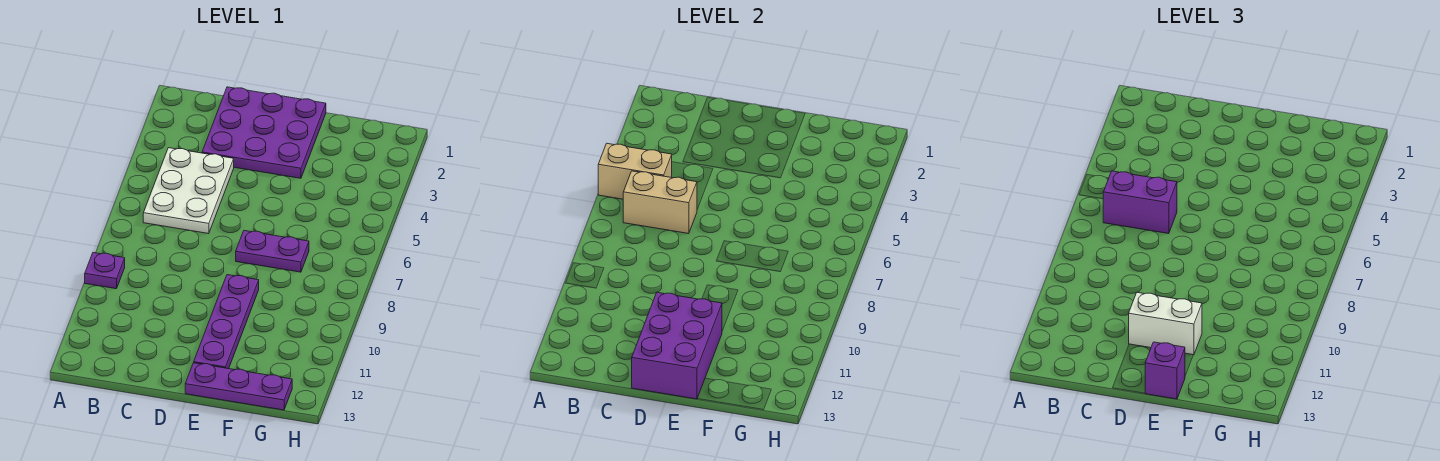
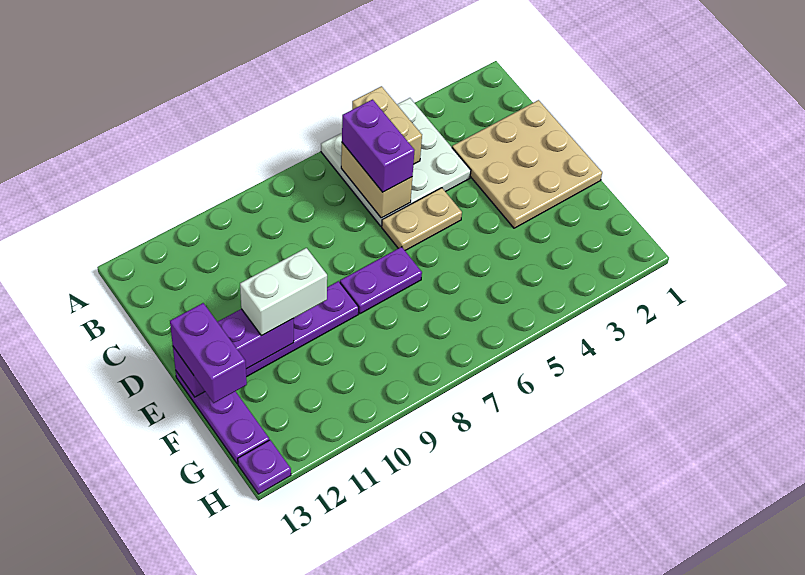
purple 1x1 plate [85,253,125,289] -> purple 1x1 plate moved to [238,440,291,494]
white 2x3 plate [143,148,234,234] -> white 3x3 plate [321,98,471,226]
purple 3x3 plate [202,87,326,178] -> tan 3x3 plate [452,100,602,228]
none -> tan 1x2 plate [382,188,462,250]
purple 2x3 brick [632,292,722,399] -> purple 1x3 brick [173,309,294,397]
white 1x2 brick [1129,292,1202,355] -> white 1x2 brick turned to [240,248,327,336]
purple 1x2 plate [236,231,309,272] -> purple 1x2 plate turned to [340,247,422,314]
purple 1x1 brick [1145,342,1185,399] -> purple 1x2 brick [170,303,247,403]

